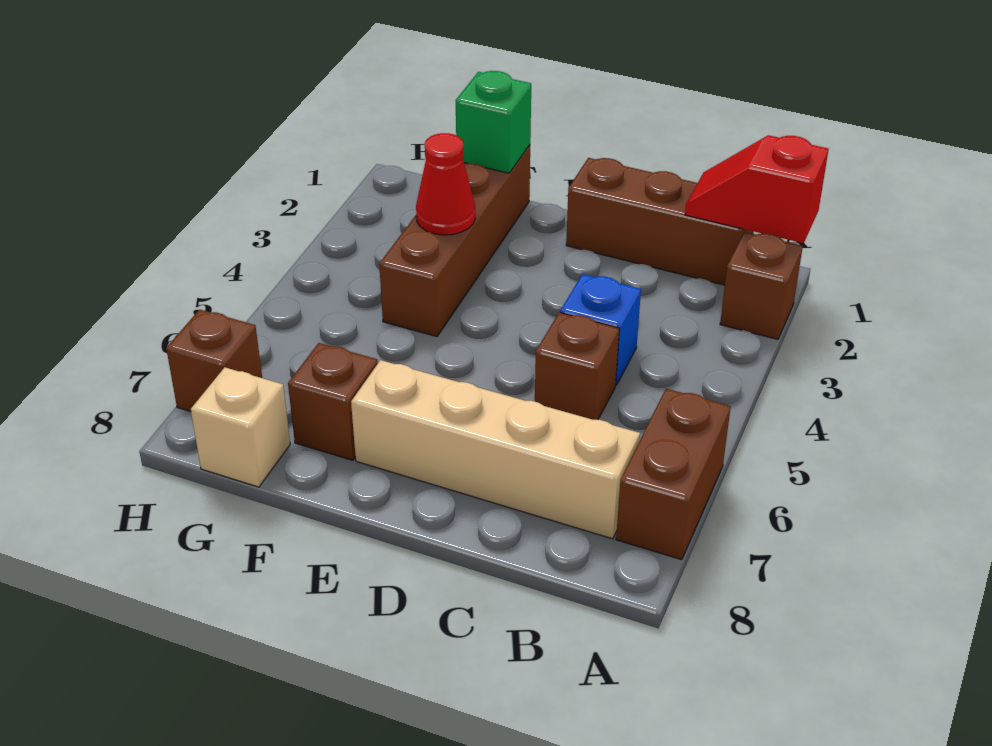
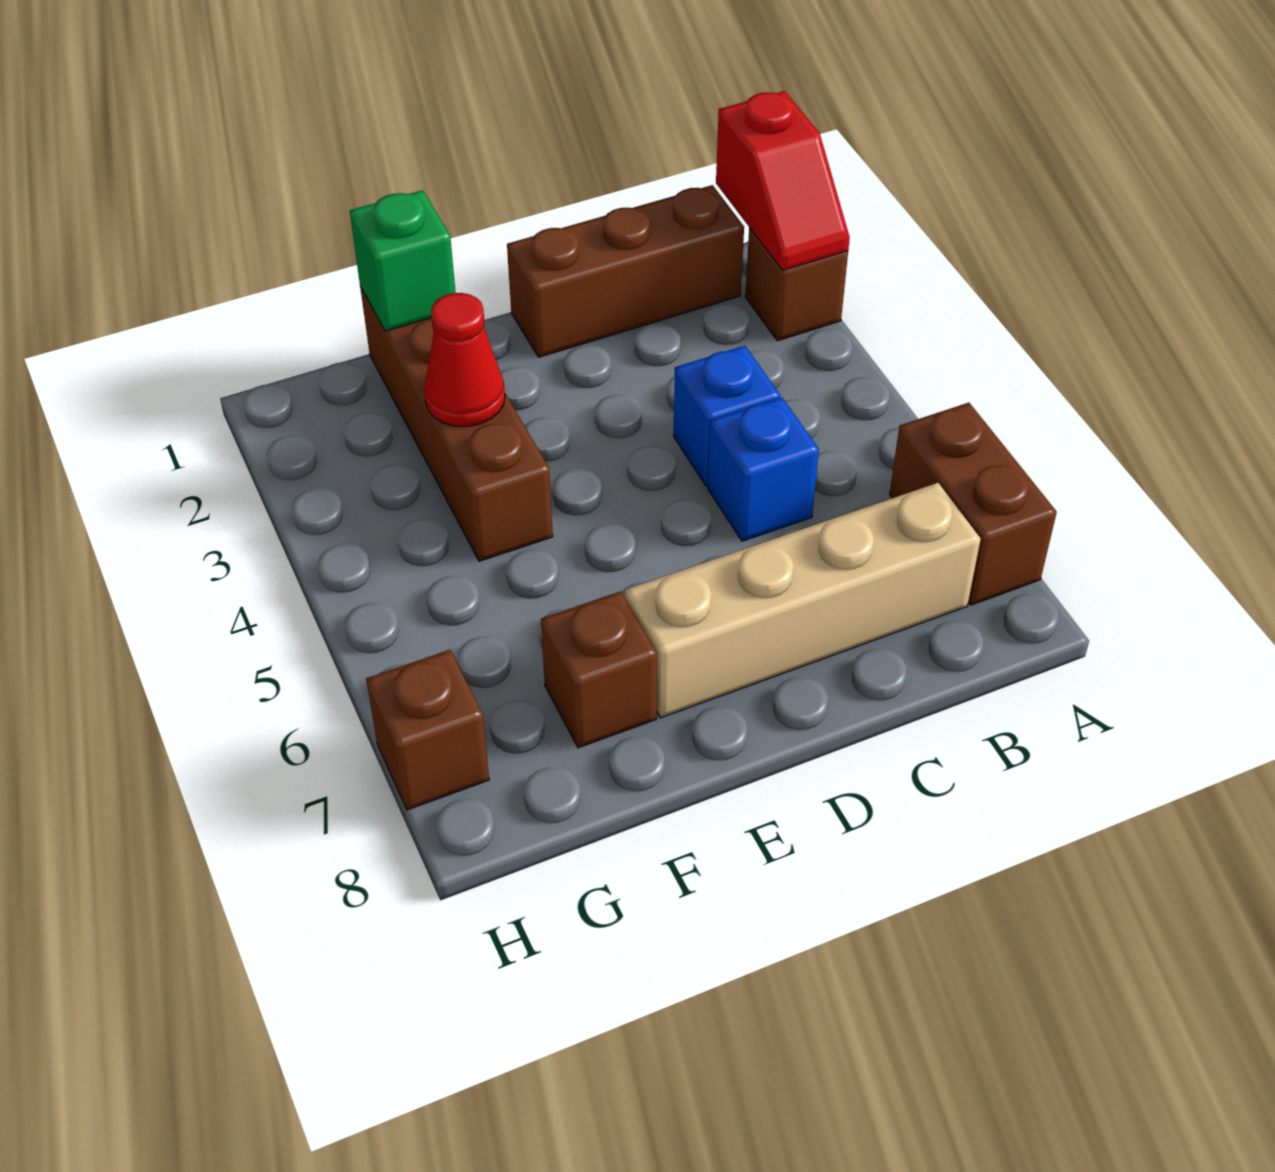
red 1x2 slope [685,135,829,243] -> red 1x2 slope turned to [716,91,850,271]
brown 1x1 brick [535,312,619,420] -> blue 1x1 brick [708,397,819,541]
tan 1x1 brick [191,367,290,487] -> none

